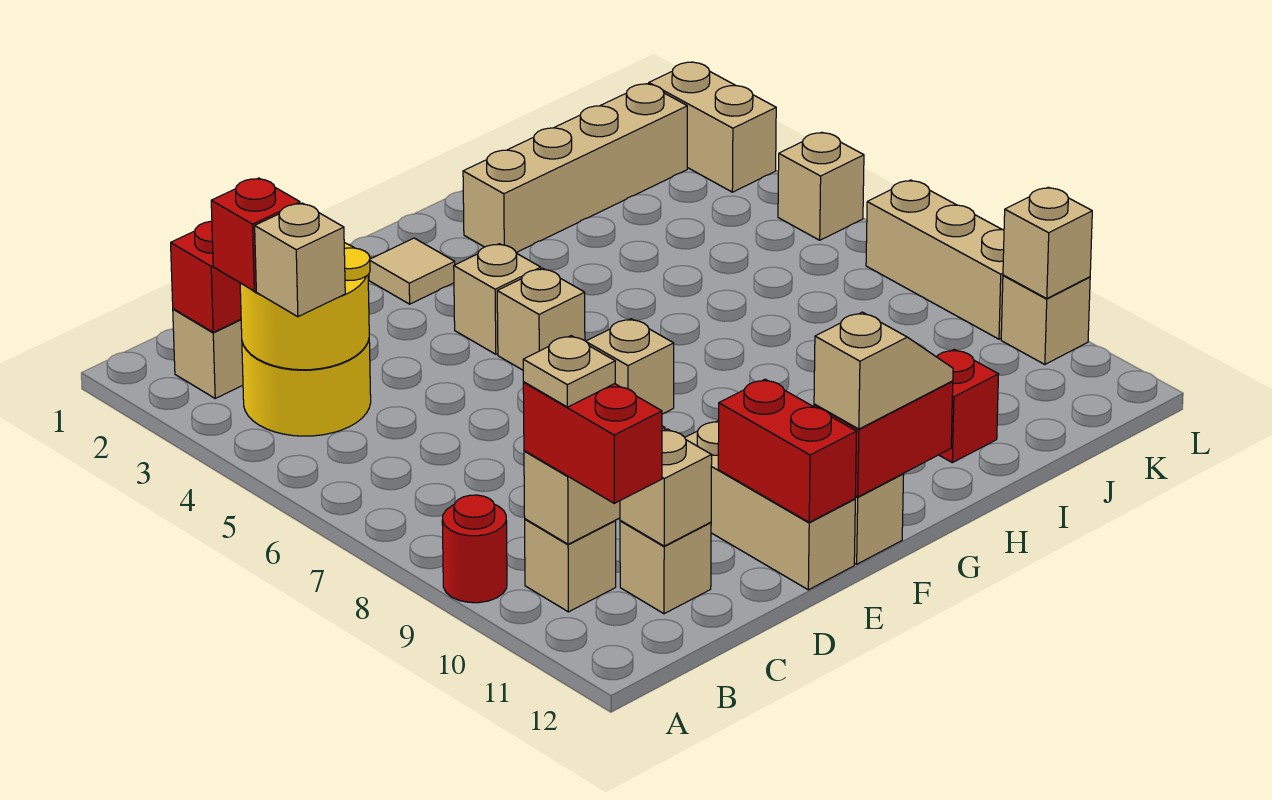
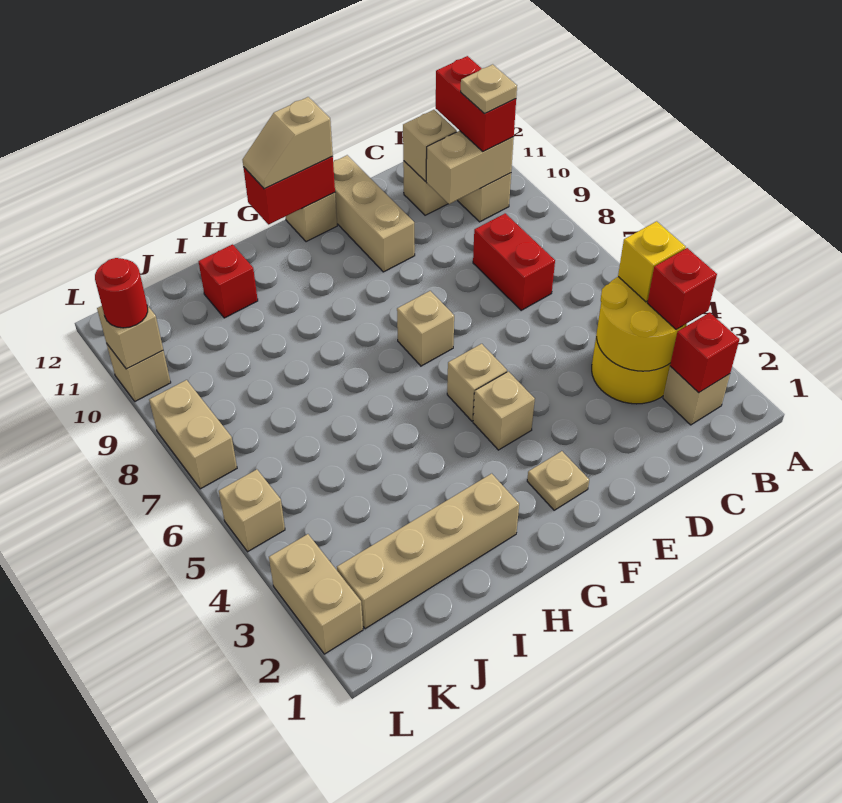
red 1x1 round brick [442,495,507,603] -> red 1x1 round brick moved to [95,258,148,328]
tan 1x1 brick [255,203,345,317] -> yellow 1x1 brick [618,221,686,302]
red 1x2 brick [718,379,857,522] -> red 1x2 brick moved to [473,213,555,310]
tan 1x1 tile [369,238,455,304] -> tan 1x1 plate [527,451,589,510]
tan 1x3 brick [866,180,1004,339] -> tan 1x2 brick [149,380,237,489]

